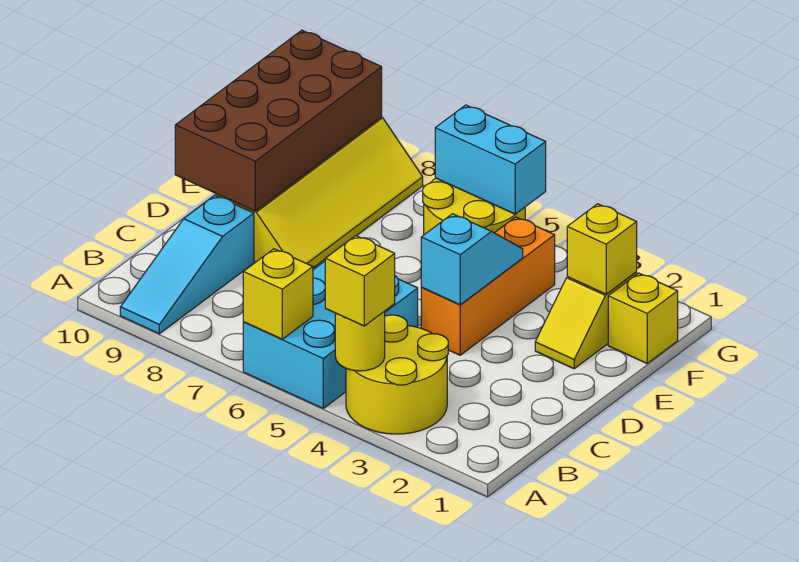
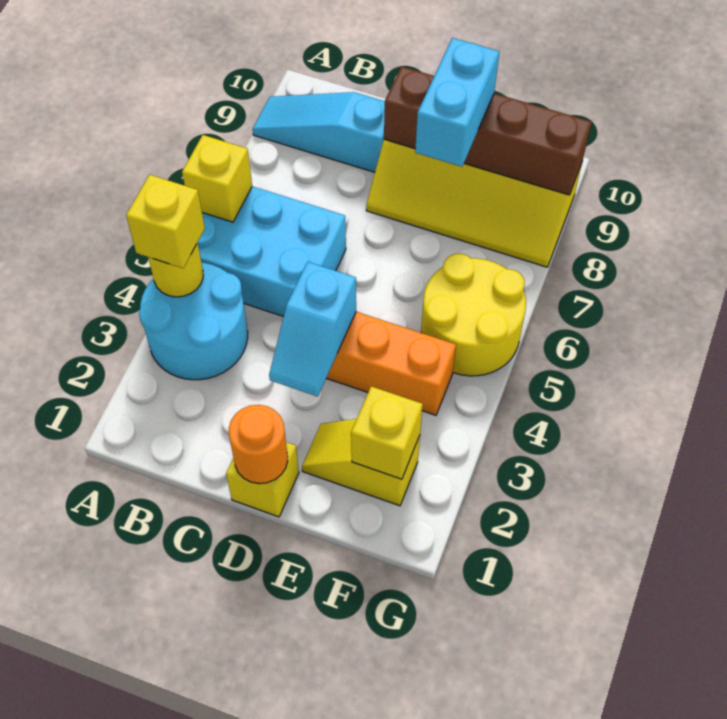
yellow 2x2 round brick [346,315,448,434] -> cyan 2x2 round brick [139,262,248,380]
none -> orange 1x1 round brick [229,405,288,484]
cyan 1x2 slope [421,214,523,305] -> cyan 1x2 slope turned to [269,262,356,397]
brown 2x4 brick [175,30,382,211] -> brown 1x4 brick [384,67,592,195]
yellow 1x1 brick [608,273,678,363] -> yellow 1x1 brick moved to [226,442,299,517]
cyan 1x2 brick [435,105,546,214] -> cyan 1x2 brick moved to [415,38,499,167]

